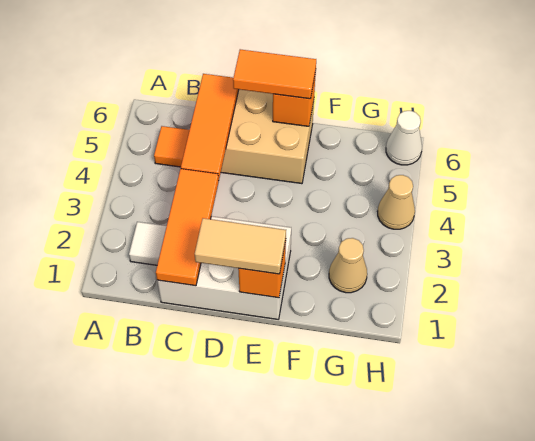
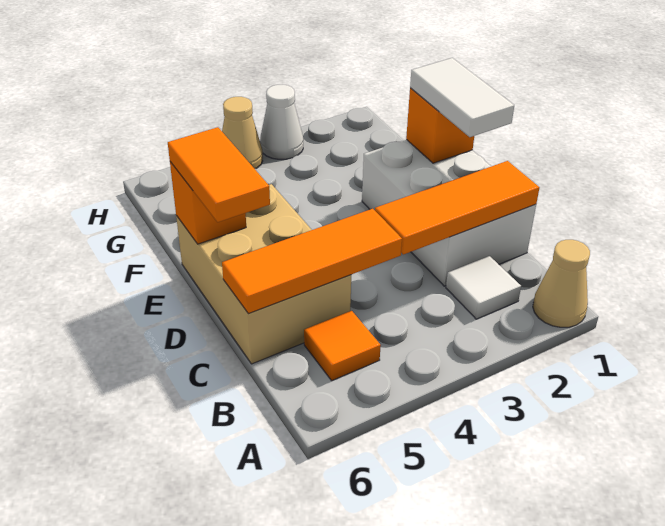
tan 1x2 tile [195,218,286,274] -> white 1x2 tile [410,58,514,137]
tan 1x1 cone [329,238,367,293] -> tan 1x1 cone moved to [533,240,590,327]
white 1x1 cone [386,111,422,165] -> white 1x1 cone moved to [260,85,303,159]

